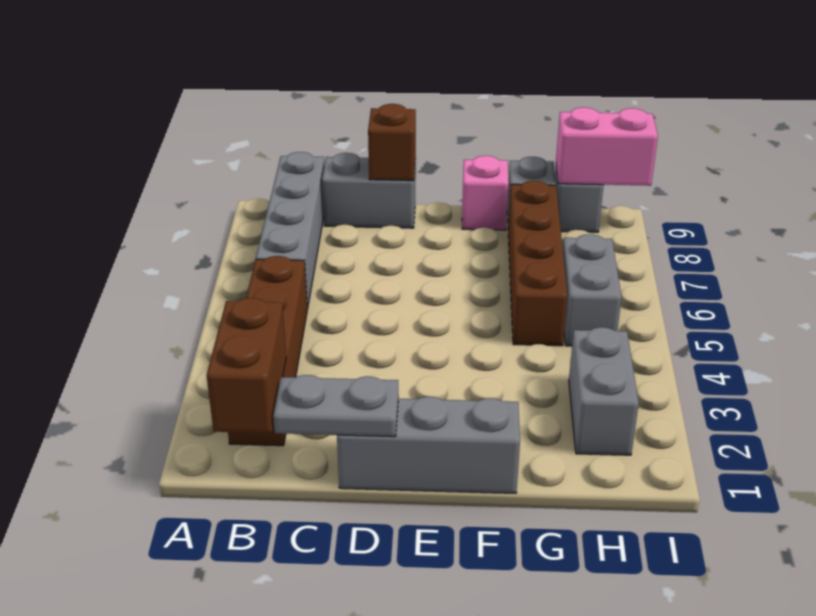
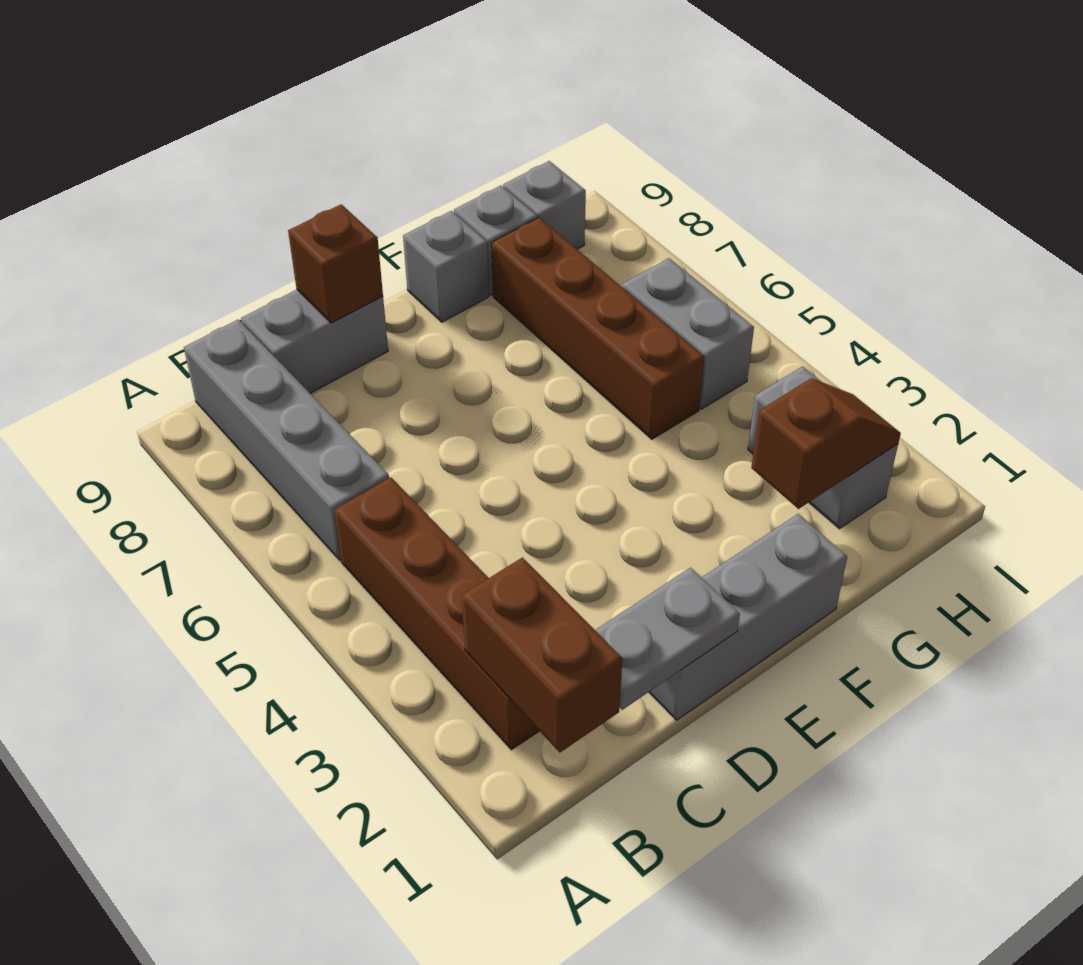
pink 1x1 brick [462,156,509,230] -> grey 1x1 brick [403,211,489,322]
none -> brown 1x2 slope [751,378,901,509]
pink 1x2 brick [556,107,658,186] -> none

